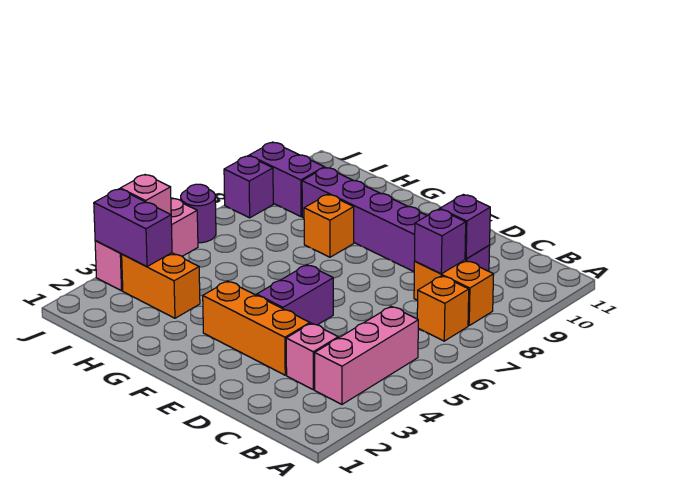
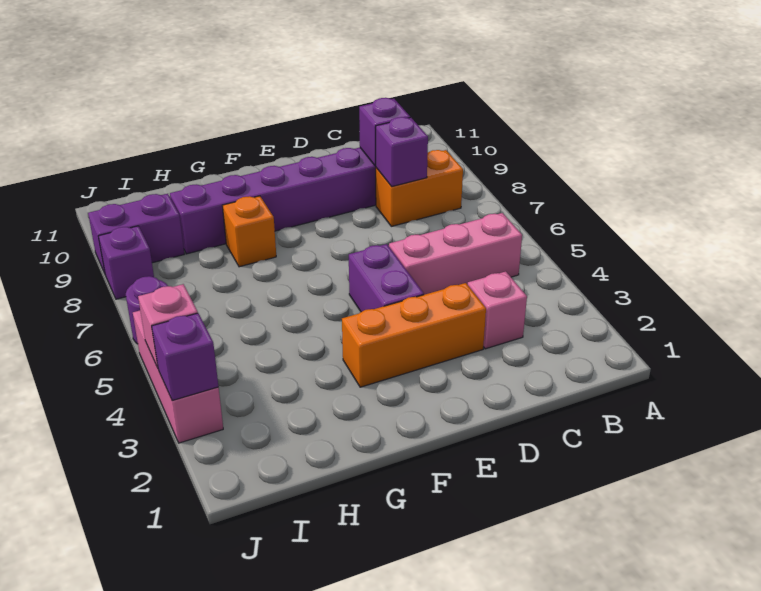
pink 1x3 brick [315,306,418,404] -> pink 1x3 brick turned to [389,213,522,295]
orange 1x1 brick [417,276,469,341] -> none
orange 1x2 brick [122,253,200,318] -> none
purple 1x2 brick [94,189,172,267] -> purple 1x1 brick [152,313,219,401]

